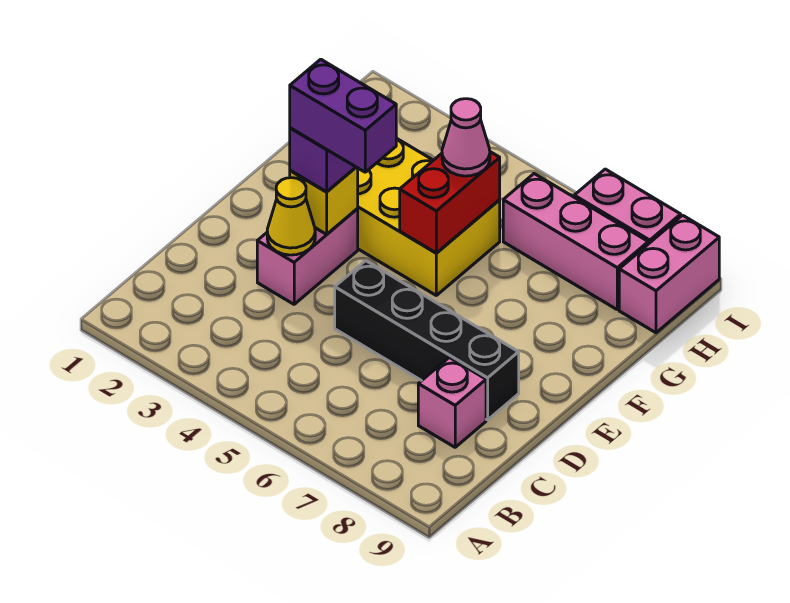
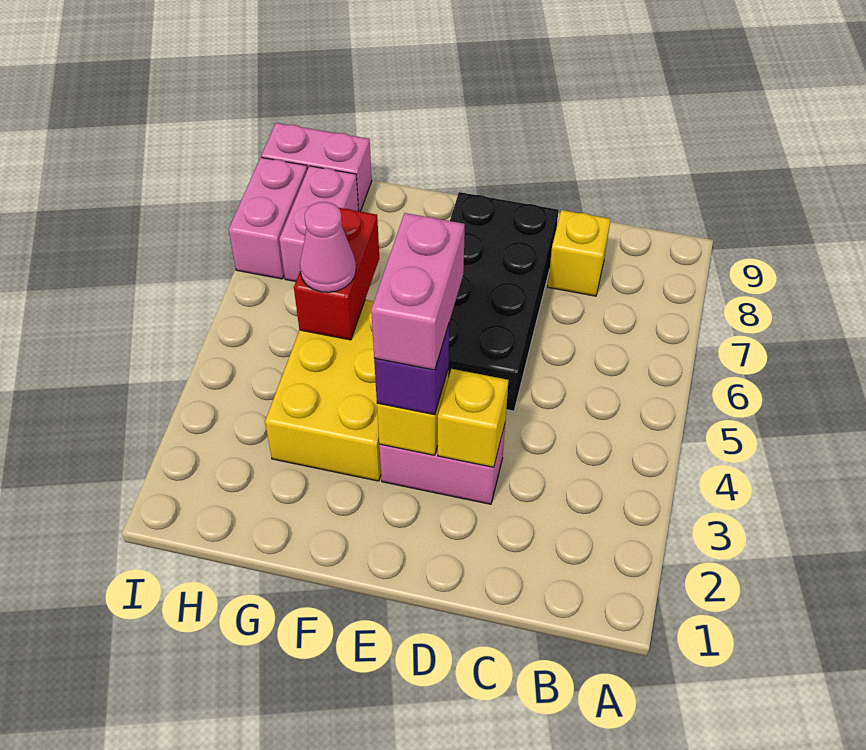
pink 1x1 brick [418,357,486,447] -> yellow 1x1 brick [548,210,611,296]
yellow 1x1 cone [267,178,315,255] -> yellow 1x1 brick [438,369,509,467]
black 1x4 brick [335,261,519,420] -> black 2x4 brick [448,192,559,411]
purple 1x2 brick [290,59,396,172] -> pink 1x2 brick [371,213,465,370]
red 1x2 brick [400,152,500,253] -> red 1x2 brick turned to [294,208,379,340]
pink 1x3 brick [503,174,648,310] -> pink 1x2 brick [279,166,359,281]

